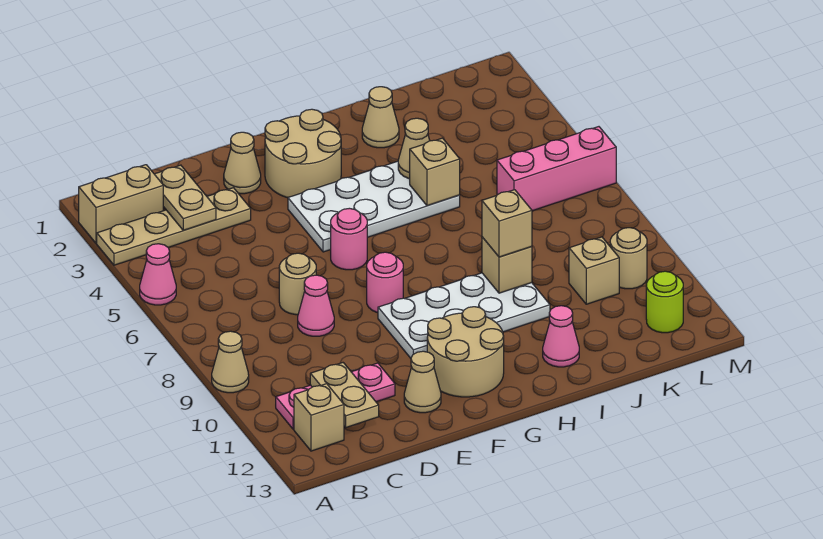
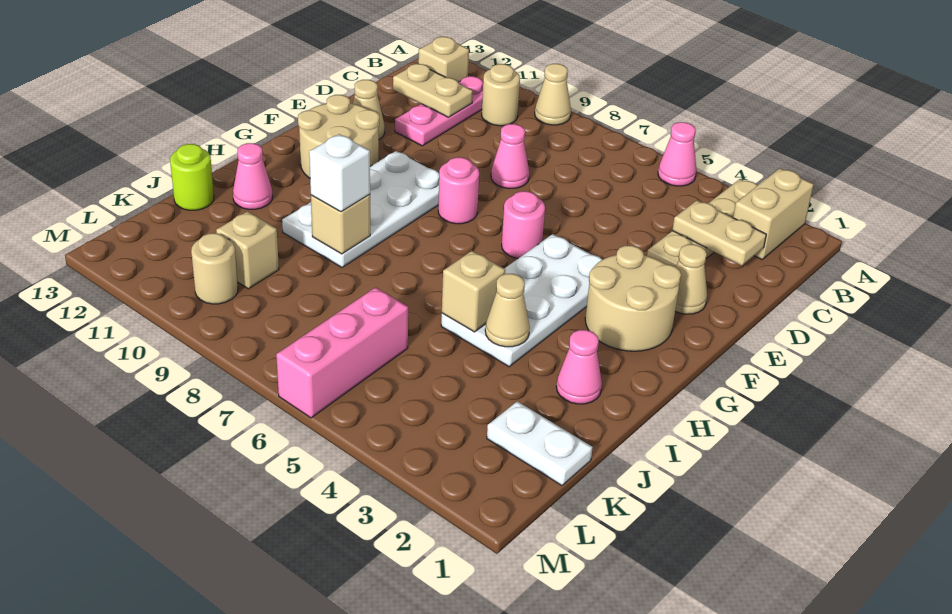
tan 1x1 round brick [279,253,316,315] -> tan 1x1 round brick moved to [482,64,520,126]
tan 1x1 cone [362,87,399,148] -> pink 1x1 cone [556,330,602,404]
tan 1x1 brick [482,190,532,257] -> white 1x1 brick [309,134,370,212]
none -> white 1x2 plate [487,401,593,486]
lime 1x1 round brick [646,271,683,333] -> lime 1x1 round brick moved to [170,144,214,210]

